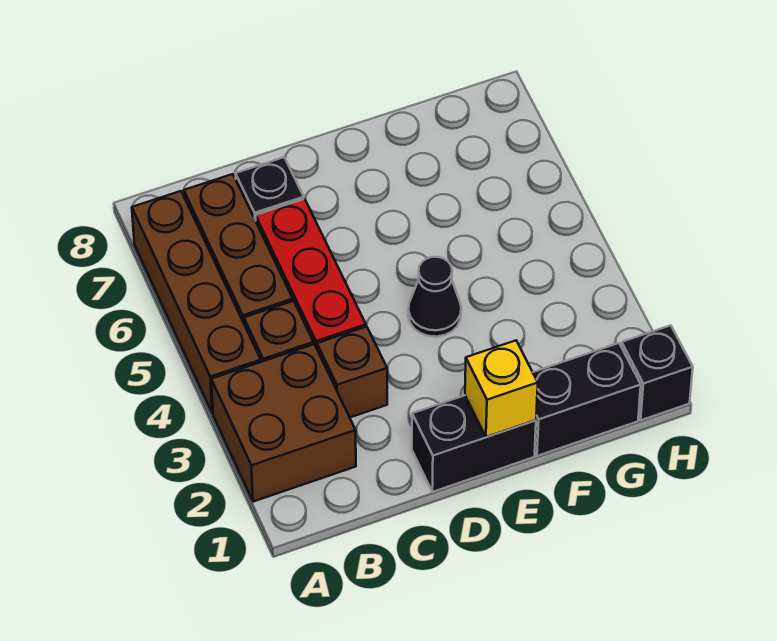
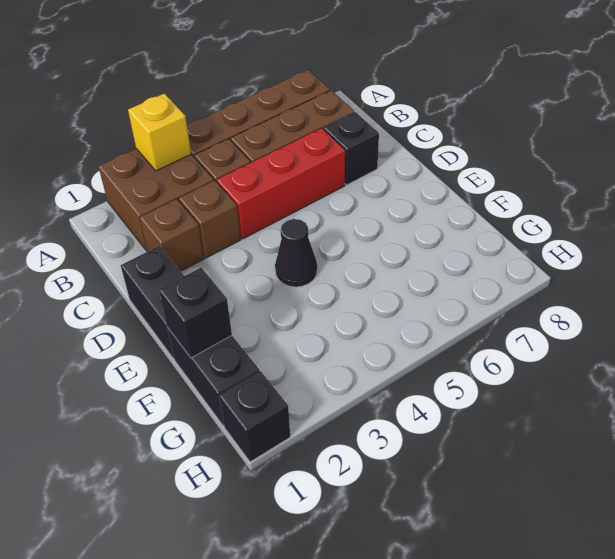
none -> brown 1x1 brick [140,199,204,271]
yellow 1x1 brick [465,341,538,437] -> yellow 1x1 brick moved to [128,93,191,171]
none -> black 1x1 brick [159,268,232,358]

